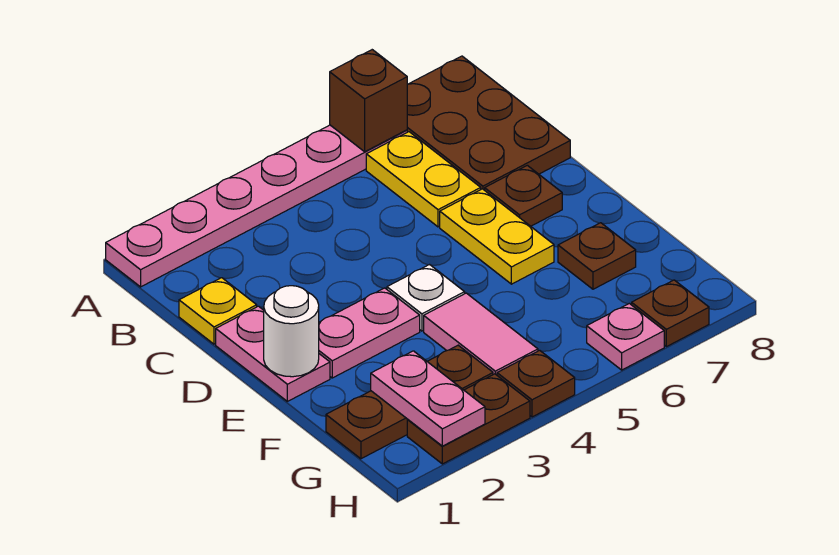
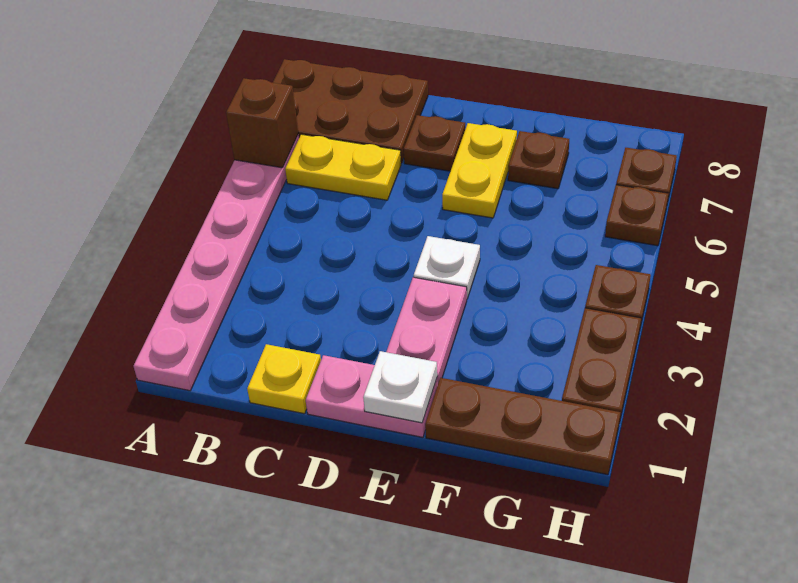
yellow 1x2 plate [440,189,554,284] -> yellow 1x2 plate turned to [442,123,517,218]
white 1x1 round brick [264,286,319,377] -> white 1x1 plate [363,351,437,423]
pink 1x2 tile [424,293,538,375] -> none
brown 1x3 plate [326,345,493,459] -> brown 1x3 plate turned to [425,378,621,475]
pink 1x2 plate [371,351,485,446] -> none
pink 1x1 plate [587,303,664,370] -> brown 1x1 plate [605,185,669,246]

